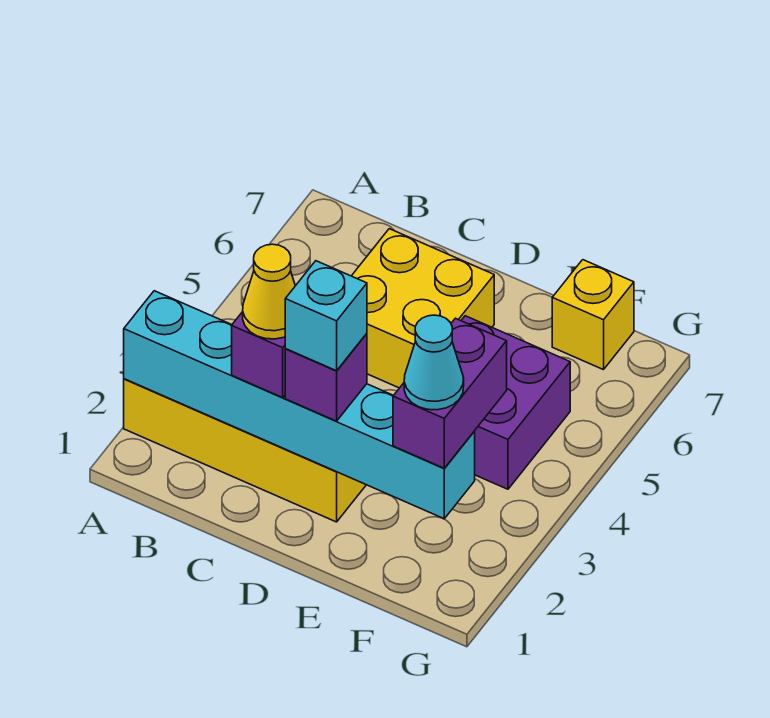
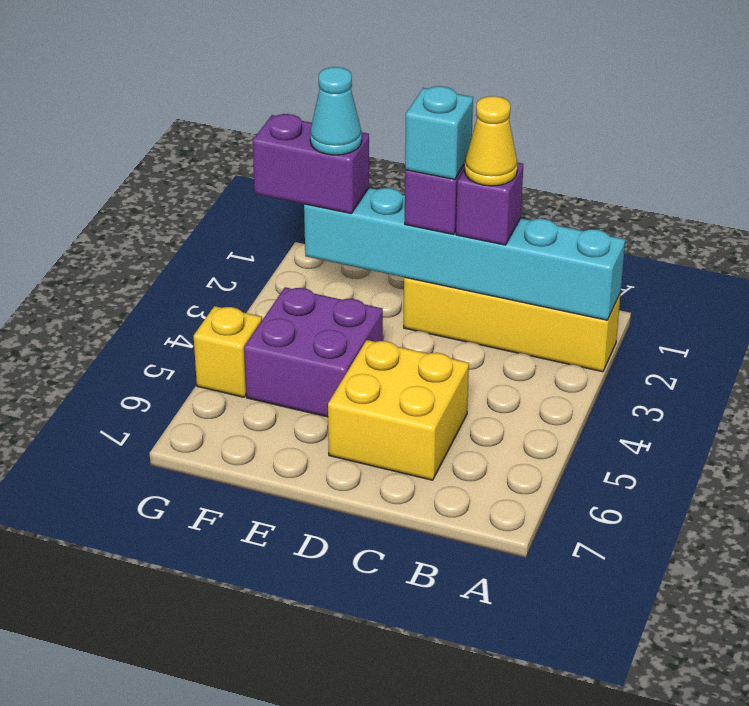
purple 1x2 brick [393,318,507,468] -> purple 1x2 brick turned to [253,114,369,214]
yellow 1x1 brick [552,260,634,370] -> yellow 1x1 brick moved to [194,306,262,397]

